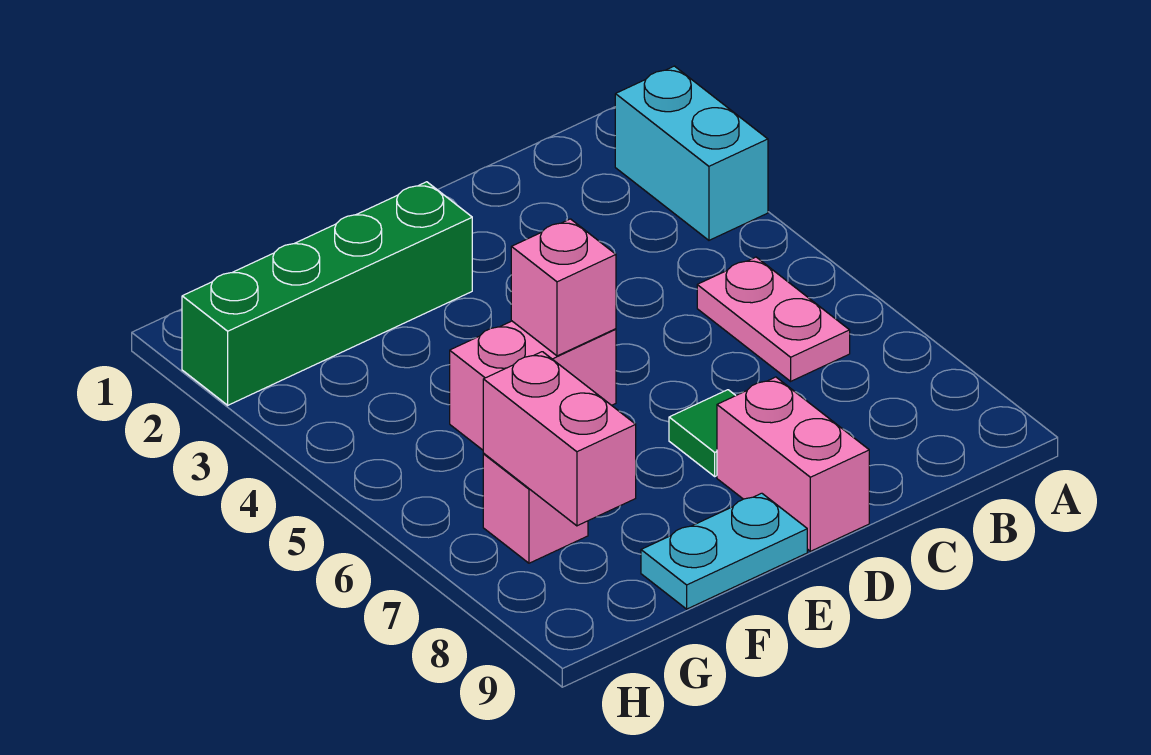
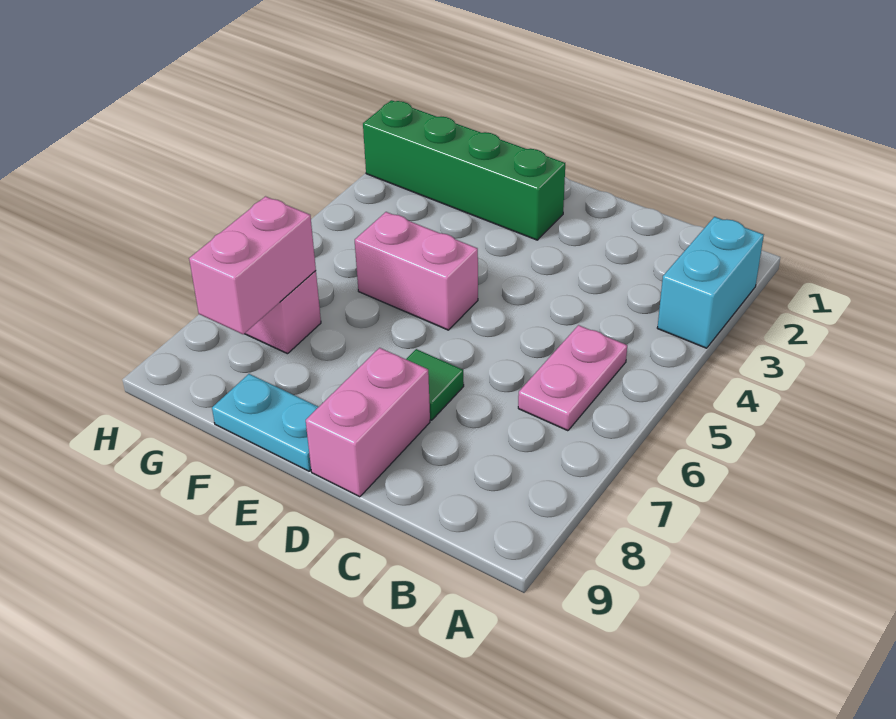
pink 1x1 brick [511,219,616,356] -> none

